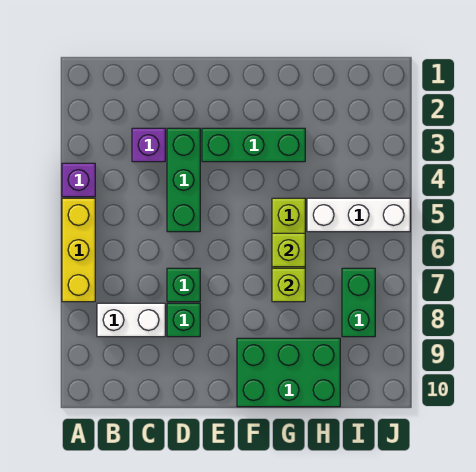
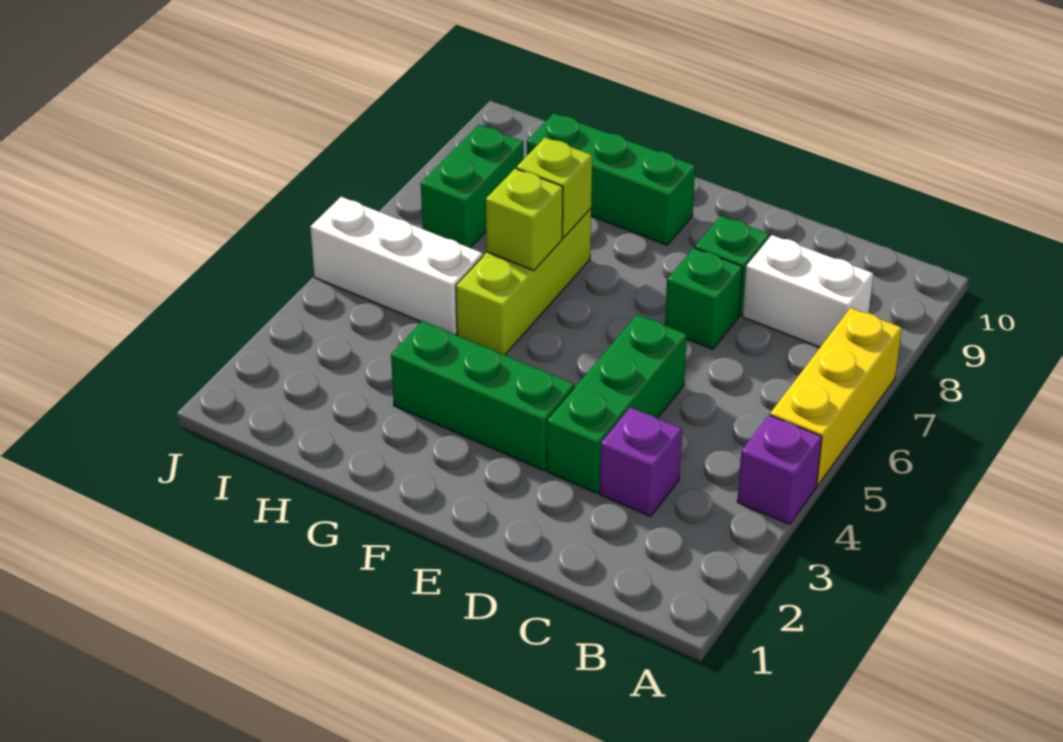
green 2x3 brick [237,338,340,407] -> green 1x3 brick [527,113,695,245]

